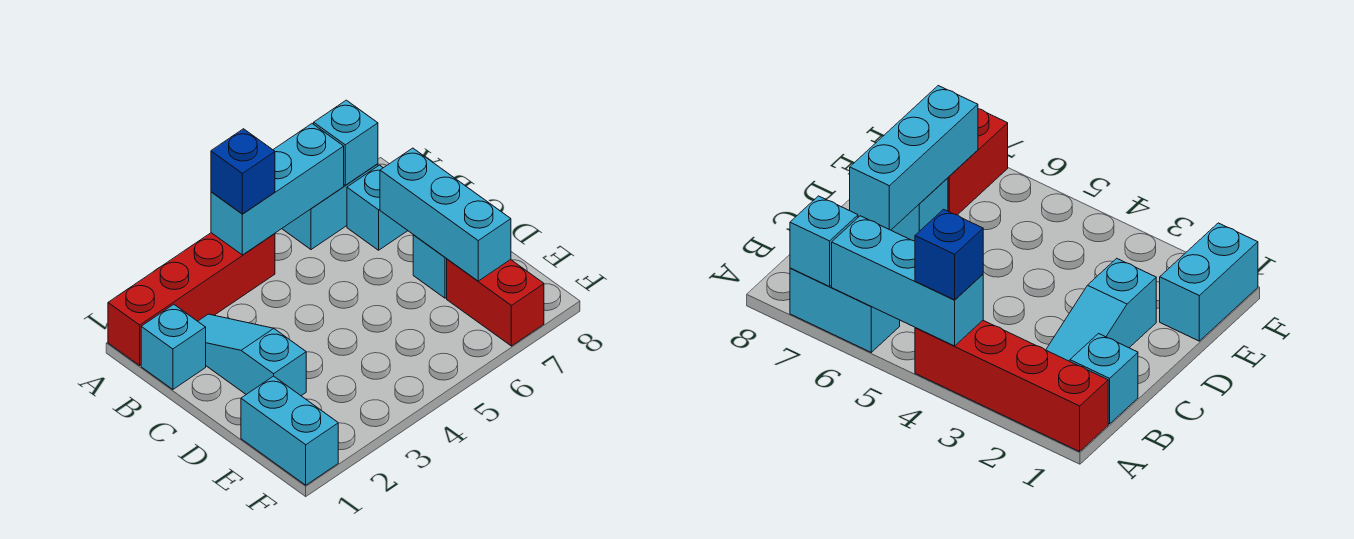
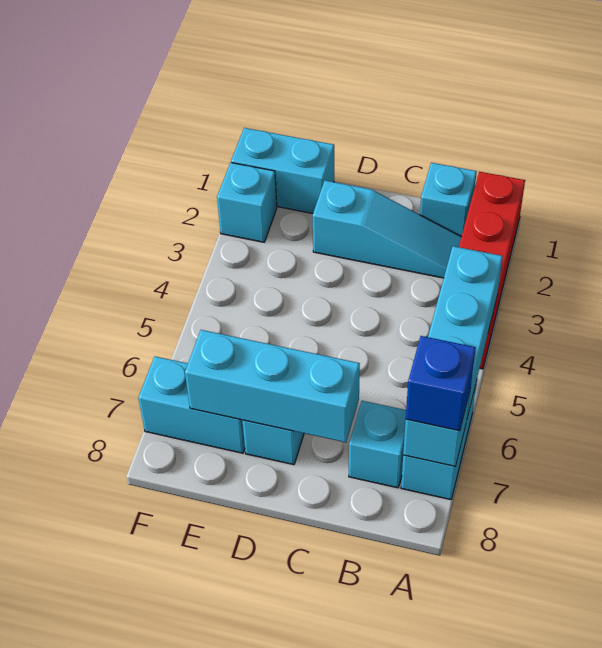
blue 1x1 brick [211,129,275,214] -> blue 1x1 brick moved to [406,336,476,431]
red 1x2 brick [447,259,544,346] -> cyan 1x2 brick [138,356,245,453]
none -> cyan 1x1 brick [217,163,277,242]

